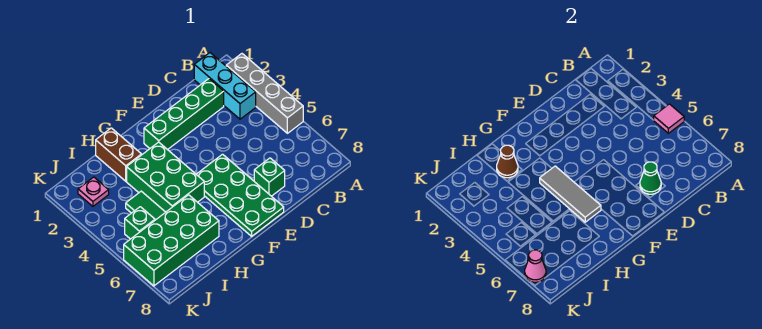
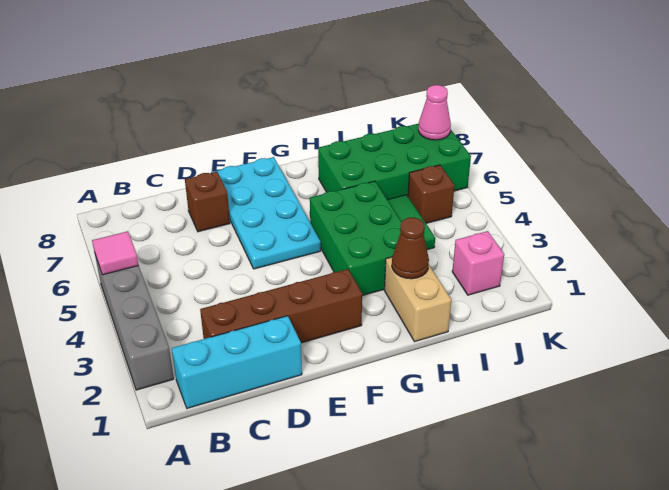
cyan 1x3 brick [194,53,256,119] -> cyan 1x3 brick turned to [172,316,302,408]
green 1x4 brick [144,79,224,150] -> brown 1x4 brick [200,269,362,343]
green 1x1 brick [254,158,285,196] -> brown 1x1 brick [185,172,230,232]
green 1x1 cone [640,162,661,194] -> none
green 2x4 plate [196,154,284,236] -> cyan 2x4 plate [211,157,321,269]
grey 1x3 tile [540,166,601,222] -> none
brown 1x2 brick [96,128,141,181] -> tan 1x2 brick [384,257,451,342]
pink 1x1 plate [78,177,109,206] -> pink 1x1 brick [452,231,504,295]
green 1x1 brick [125,207,155,239] -> brown 1x1 brick [408,165,455,223]

